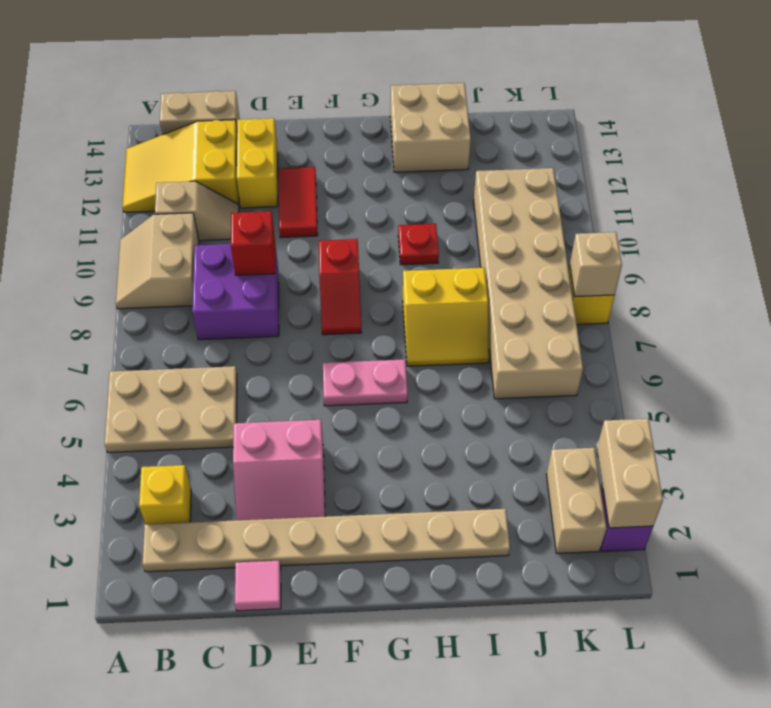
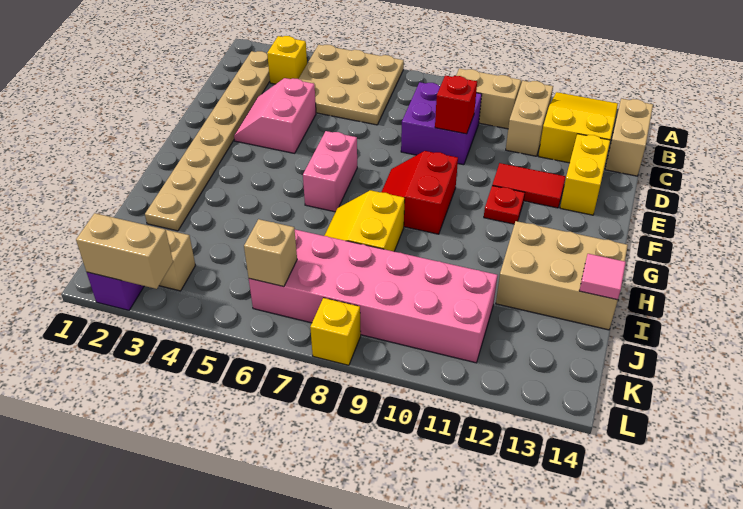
tan 2x3 plate [105,366,237,453] -> tan 3x3 plate [299,45,404,125]
tan 1x2 slope [155,181,239,241] -> tan 1x2 brick [506,81,553,156]
pink 1x1 tile [235,561,281,611] -> pink 1x1 tile moved to [579,254,626,300]
yellow 1x2 brick [237,118,278,208] -> yellow 1x2 brick turned to [560,134,610,215]
pink 1x2 plate [323,359,408,406] -> pink 1x2 brick [303,131,357,212]
red 1x2 slope [318,239,362,335] -> red 2x2 slope [382,151,458,234]
red 1x1 plate [398,224,439,265] -> red 1x1 plate moved to [484,186,525,224]
tan 2x2 brick [390,83,471,172] -> tan 2x3 brick [496,221,628,330]
tan 2x6 brick [474,168,583,399] -> pink 2x6 brick [249,230,498,363]
tan 1x1 brick [570,232,622,297] -> tan 1x1 brick moved to [244,219,297,287]

